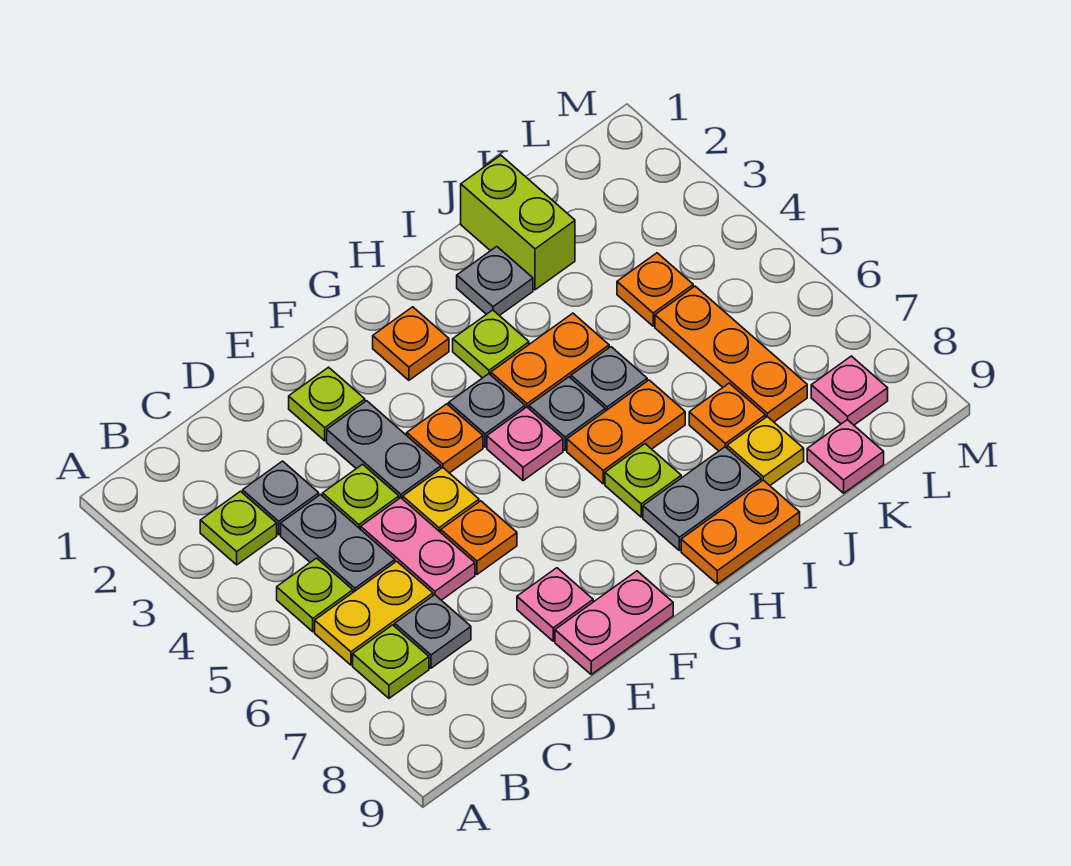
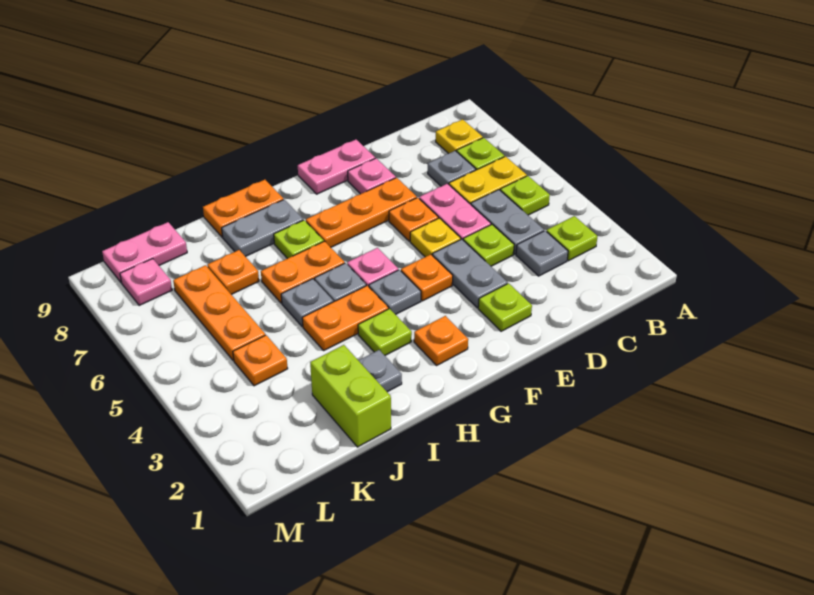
none -> orange 1x3 plate [306,178,417,247]
yellow 1x1 plate [727,417,804,485] -> yellow 1x1 plate moved to [436,119,483,154]
pink 1x1 plate [807,420,884,493] -> pink 1x2 plate [102,222,187,283]

